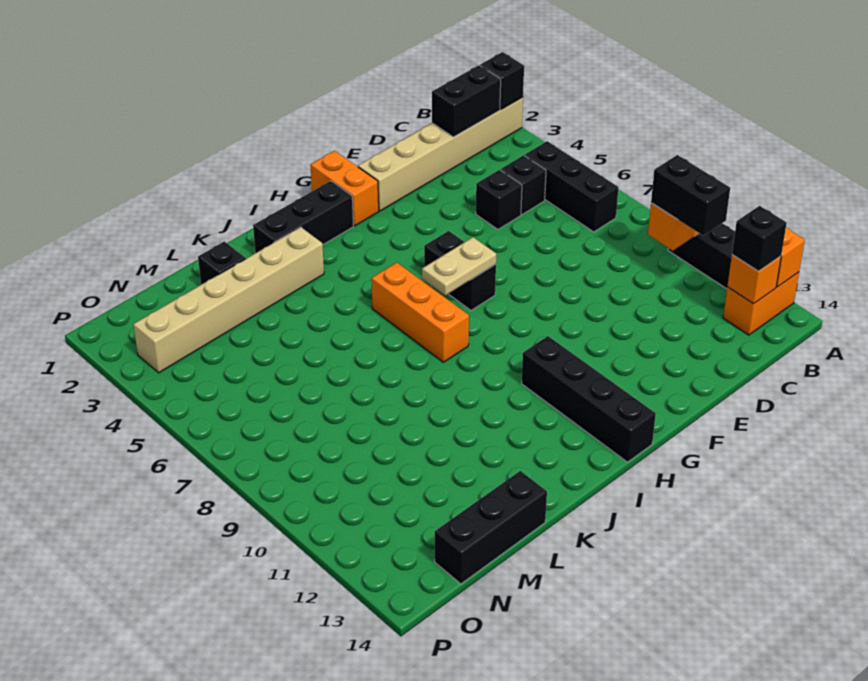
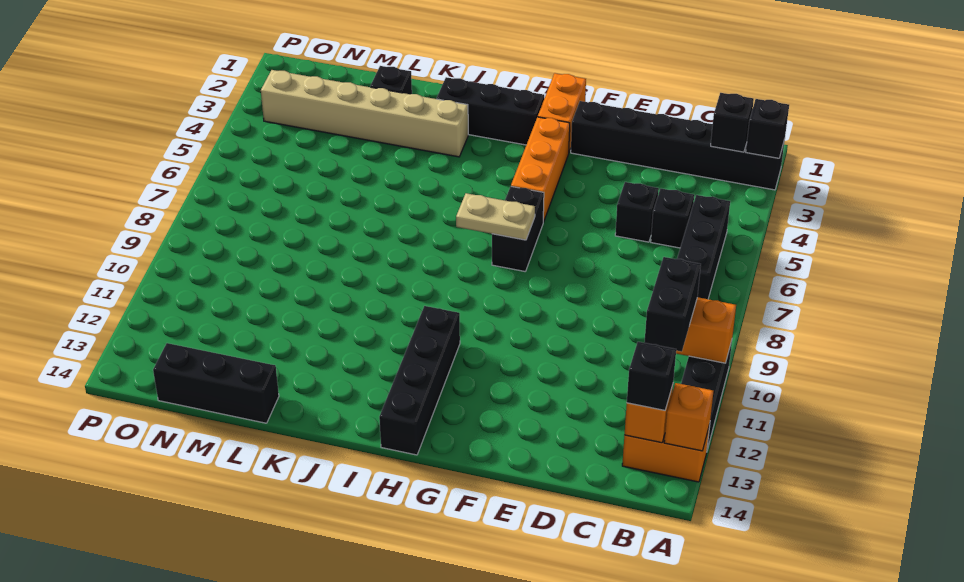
tan 1x6 brick [358,97,523,211] -> black 1x6 brick [571,101,785,190]
black 1x2 brick [432,65,501,137] -> black 1x1 brick [711,93,754,152]
orange 1x3 brick [371,263,469,362] -> orange 1x3 brick moved to [511,117,570,222]

